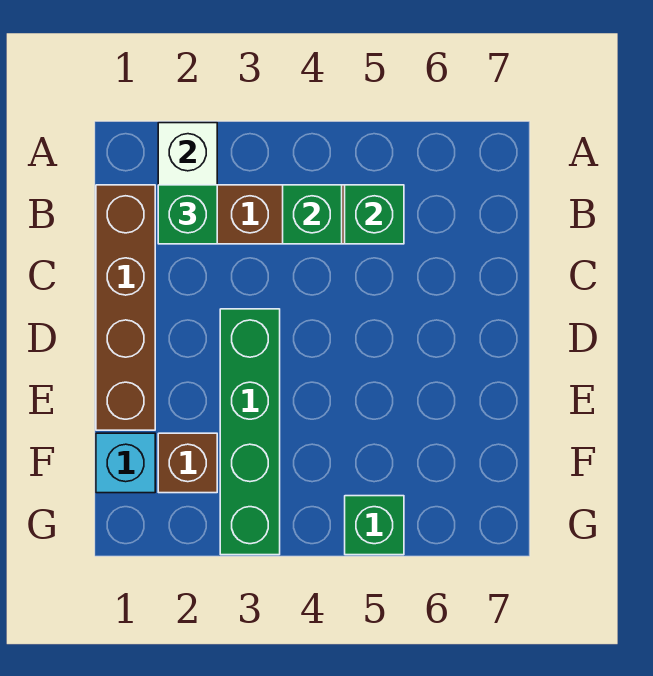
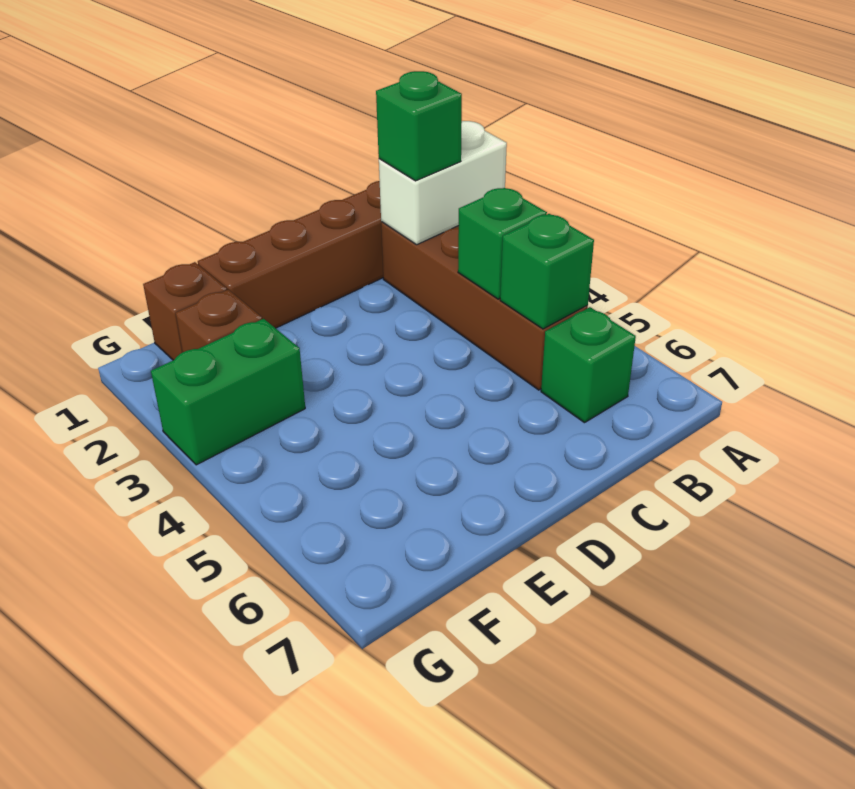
green 1x4 brick [220,309,280,555] -> green 1x2 brick [151,319,305,465]
cyan 1x1 brick [96,433,155,493] -> brown 1x1 brick [143,262,227,360]
green 1x1 brick [345,496,404,555] -> green 1x1 brick moved to [541,307,636,423]

